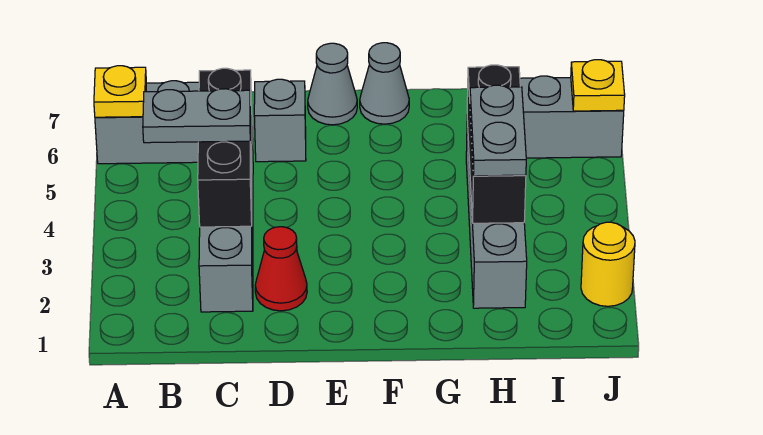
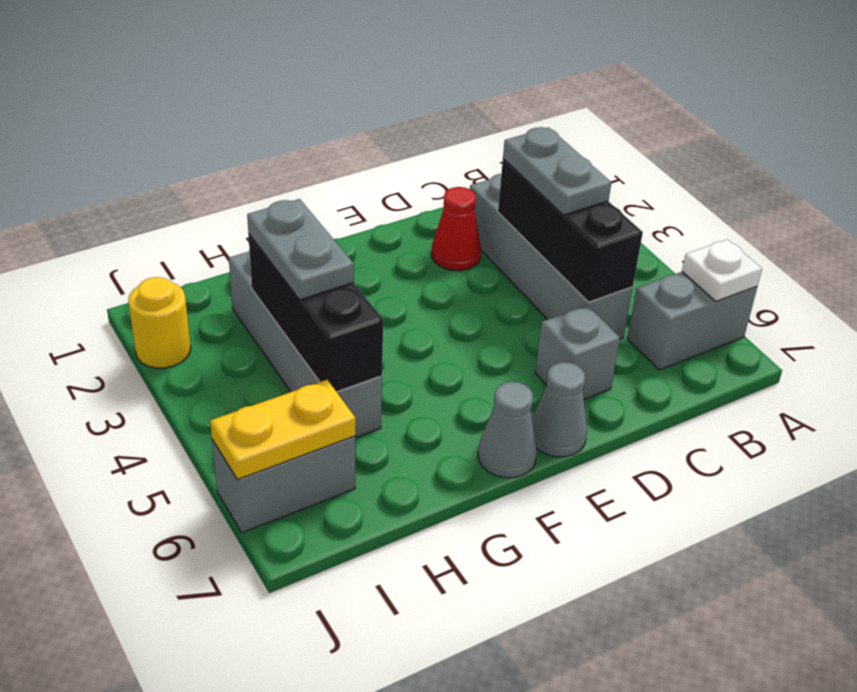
yellow 1x1 plate [94,66,146,117] -> white 1x1 plate [682,239,762,301]
grey 1x2 plate [143,89,250,143] -> grey 1x2 plate turned to [503,127,611,215]
yellow 1x1 plate [571,60,625,111] -> yellow 1x2 plate [210,380,356,480]

